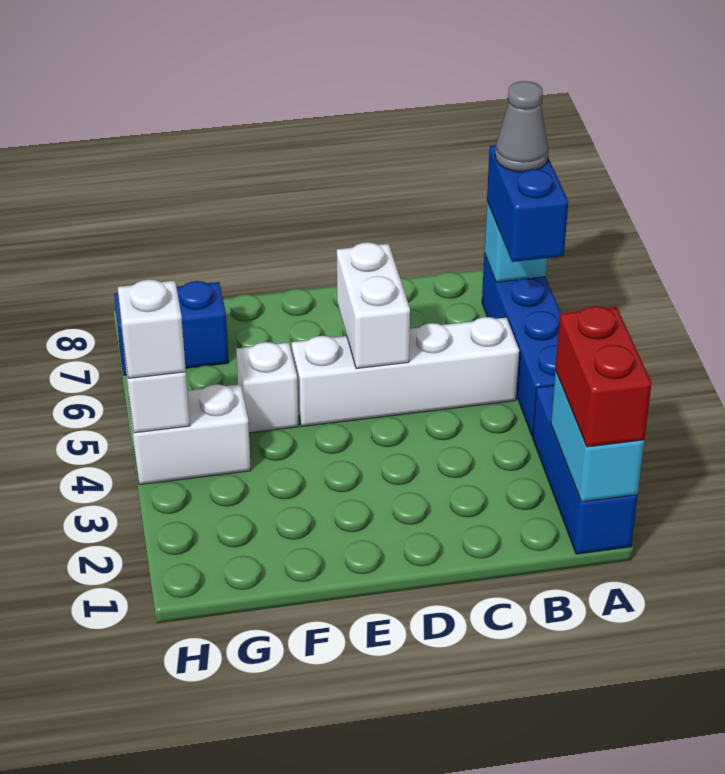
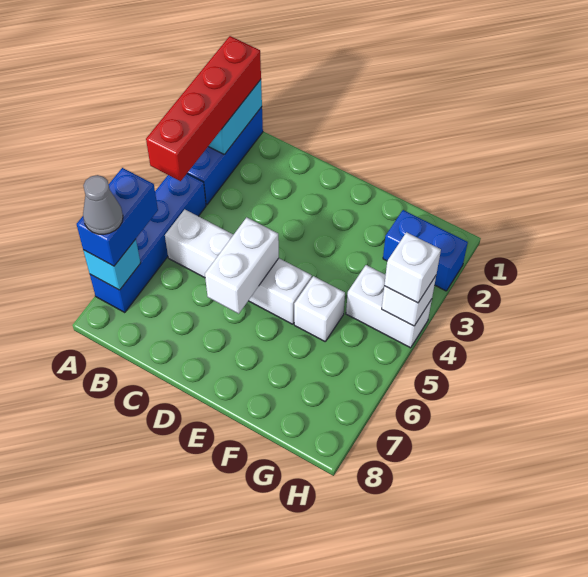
red 1x2 brick [555,306,652,447] -> red 1x4 brick [146,36,261,181]
blue 1x2 brick [114,281,229,375] -> blue 1x2 brick moved to [383,210,468,291]

